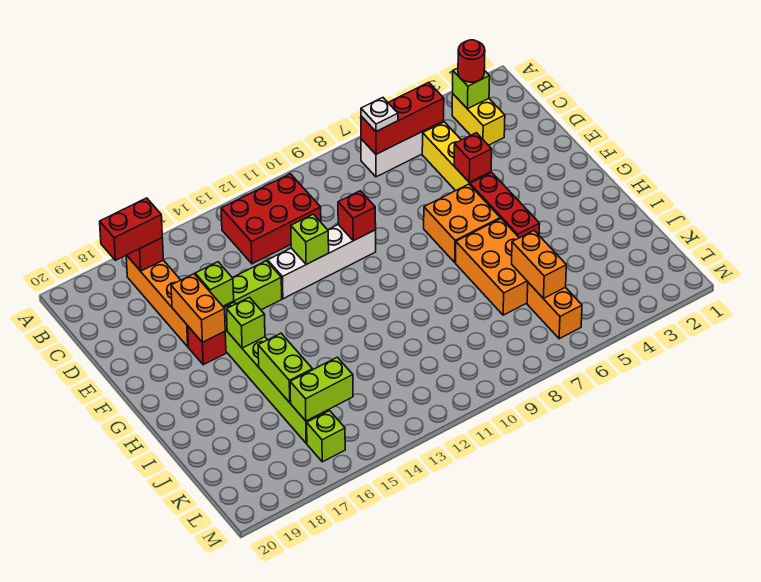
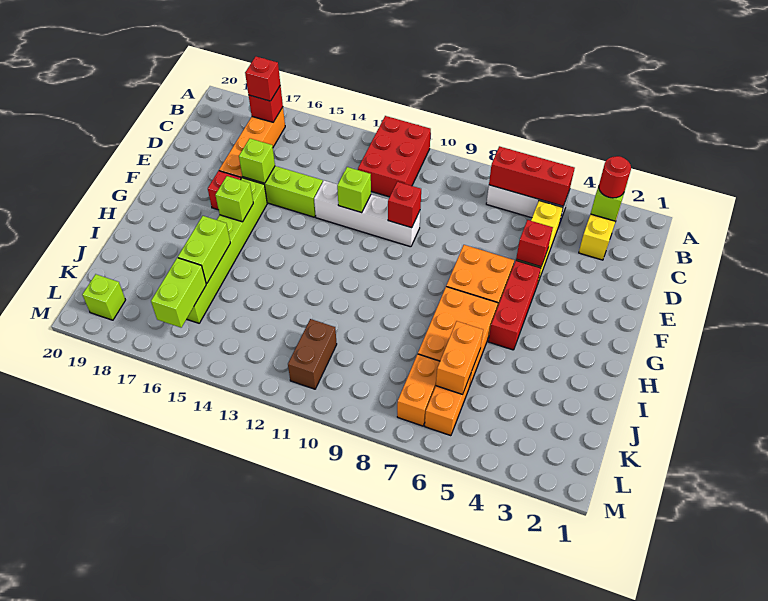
white 1x1 plate [361,98,398,131] -> none
red 2x3 brick [221,174,321,264] -> red 2x3 brick turned to [358,116,431,197]
red 1x2 brick [100,198,162,260] -> red 1x1 brick [245,57,280,101]
orange 1x2 brick [171,274,225,342] -> orange 1x2 brick moved to [397,354,440,426]
none -> brown 1x2 brick [288,319,337,389]
lime 1x2 brick [290,357,353,421] -> lime 1x2 brick turned to [151,258,206,328]
lime 1x1 brick [307,411,345,462] -> lime 1x1 brick moved to [82,274,125,320]

